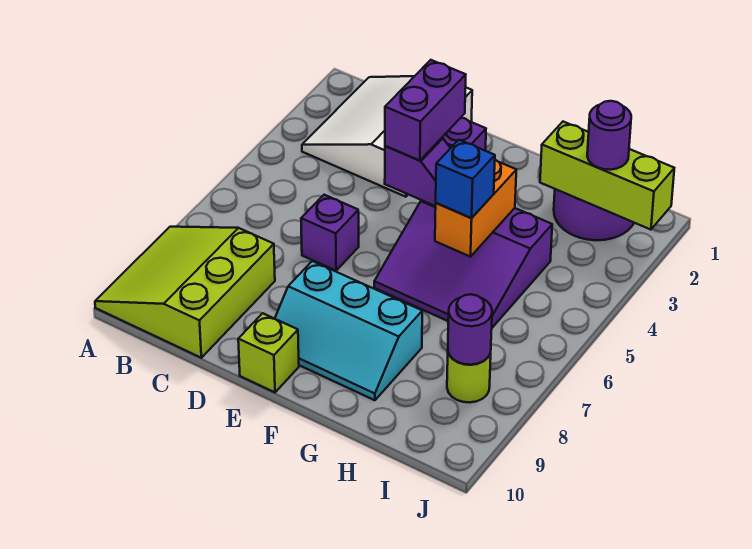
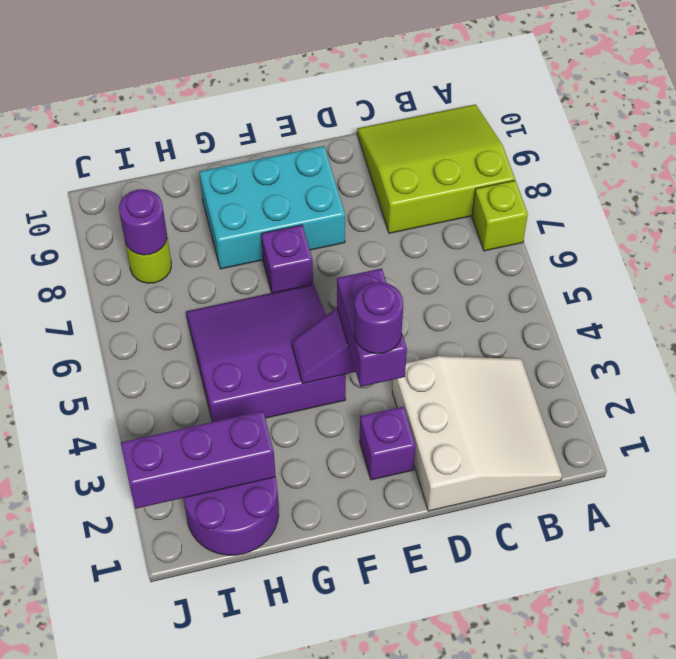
lime 3x3 slope [95,227,275,358] -> lime 3x3 slope turned to [357,104,515,233]
purple 1x1 brick [301,195,359,271] -> purple 1x1 brick moved to [261,225,313,293]
cyan 2x3 slope [275,261,422,400] -> cyan 2x3 brick [199,146,345,269]
lime 1x1 brick [238,313,299,392] -> lime 1x1 brick moved to [472,180,528,251]
orange 1x2 brick [435,160,516,257] -> none
blue 1x1 brick [436,140,495,218] -> none
lime 1x3 brick [540,122,674,230] -> purple 1x3 brick [121,411,276,509]
purple 1x1 round brick [587,101,631,170] -> purple 1x1 round brick moved to [354,282,403,354]

